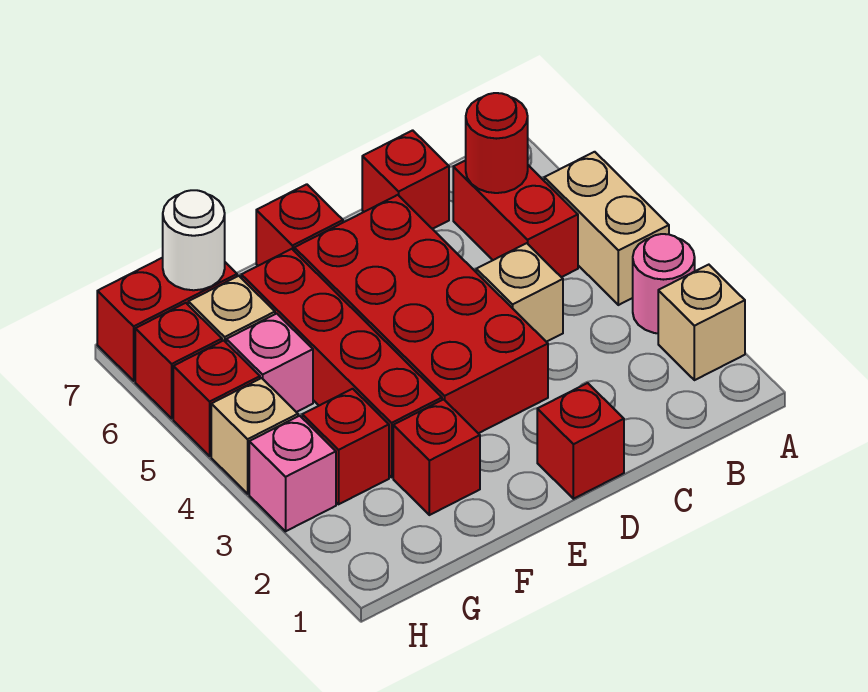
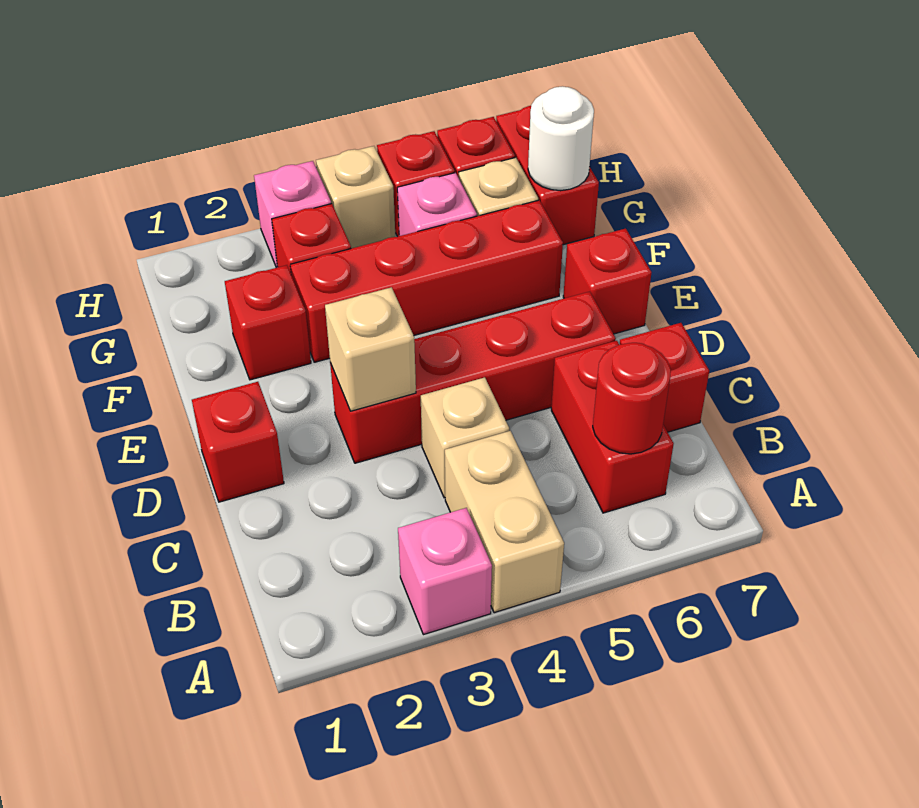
tan 1x1 brick [658,265,745,380] -> tan 1x1 brick moved to [325,287,416,411]
pink 1x1 round brick [633,234,695,333] -> pink 1x1 brick [398,508,492,635]
tan 1x2 brick [544,152,669,305] -> tan 1x2 brick turned to [445,431,564,613]
red 1x2 brick [453,160,578,277] -> red 1x2 brick turned to [551,341,674,513]
red 2x4 brick [294,195,548,433] -> red 1x4 brick [330,292,616,463]

